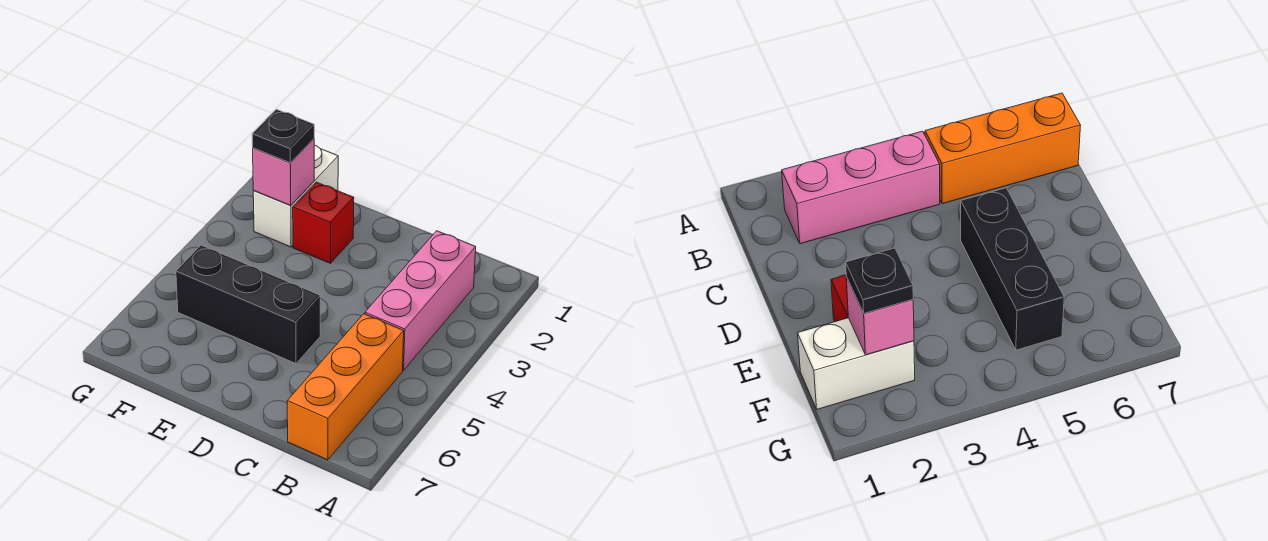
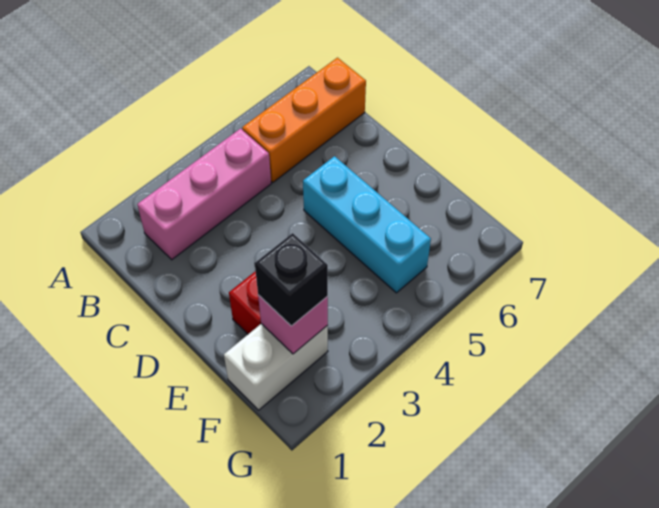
black 1x3 brick [176,245,320,363] -> cyan 1x3 brick [303,156,431,293]
black 1x1 plate [252,109,314,163] -> black 1x1 brick [255,233,328,326]

